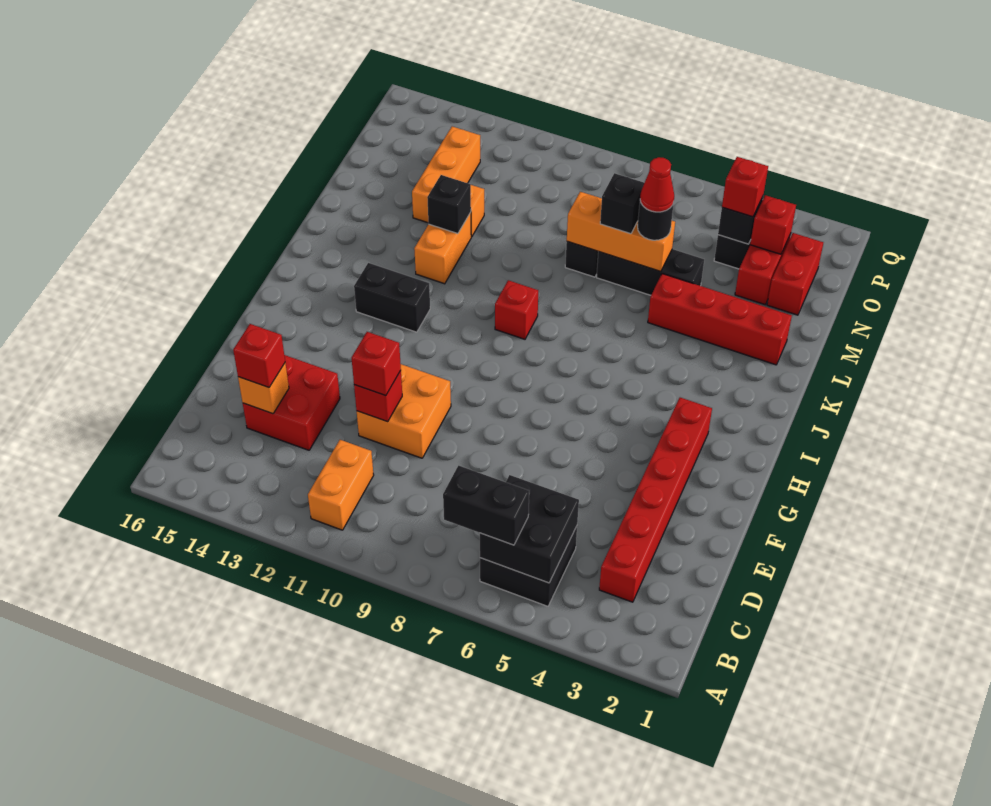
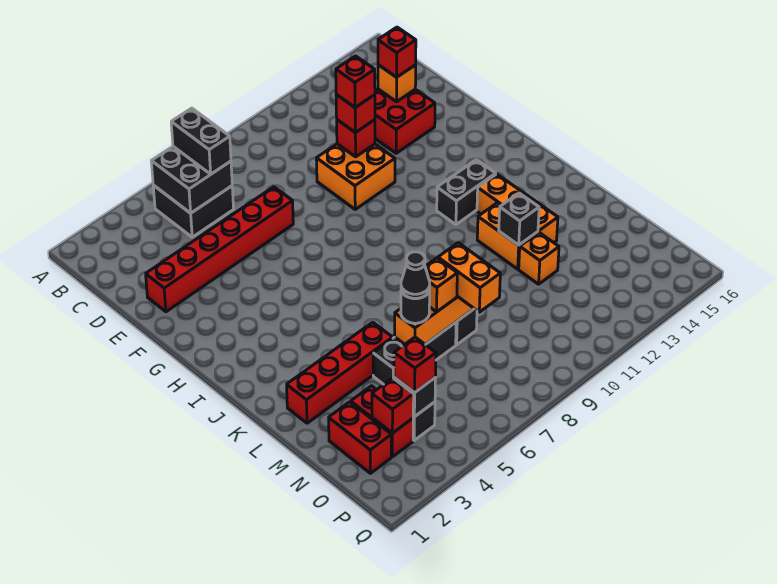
black 1x2 brick [443,466,529,545] -> black 1x2 brick turned to [171,108,231,174]
orange 1x2 brick [308,440,374,530] -> orange 1x2 brick moved to [438,243,500,312]
red 1x6 brick [599,398,712,602] -> red 1x6 brick turned to [146,187,293,312]
red 1x1 brick [495,280,538,339] -> red 1x1 brick moved to [336,56,375,108]
red 1x1 cone [640,157,674,212] -> black 1x1 cone [401,252,430,298]
black 1x1 brick [600,173,644,234] -> orange 1x1 brick [425,258,457,312]
orange 1x3 brick [412,126,480,223] -> orange 1x3 brick moved to [477,174,558,243]

